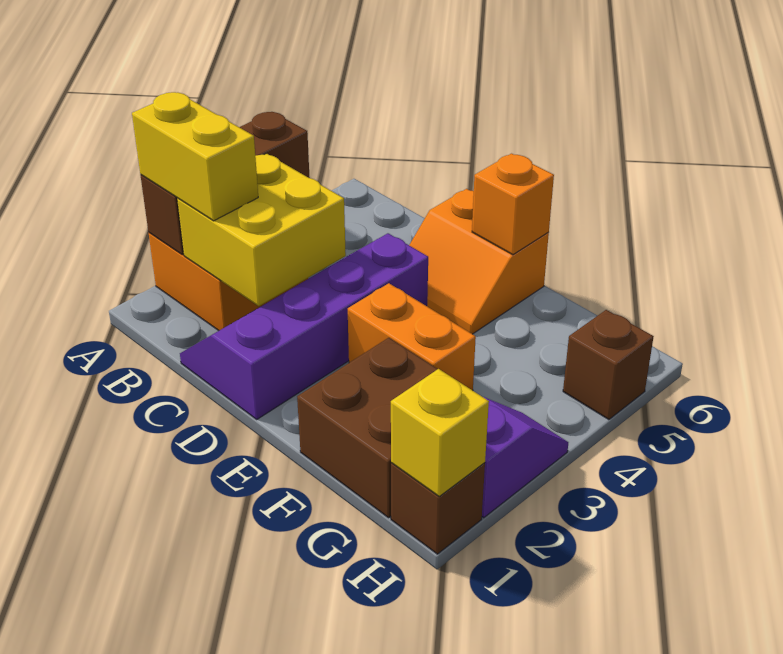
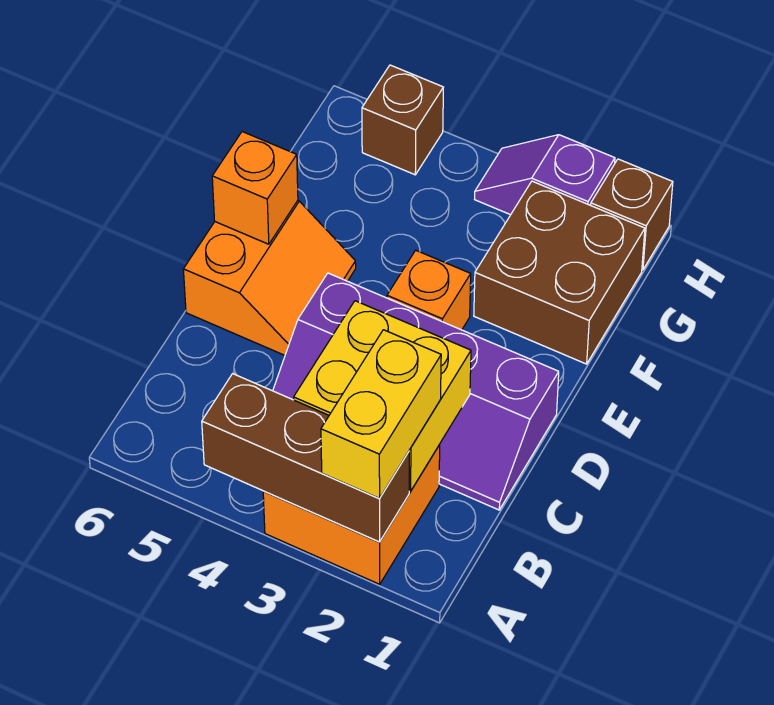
orange 1x2 brick [348,283,476,390] -> orange 1x1 brick [387,250,471,330]
yellow 1x1 brick [391,369,489,496] -> none

